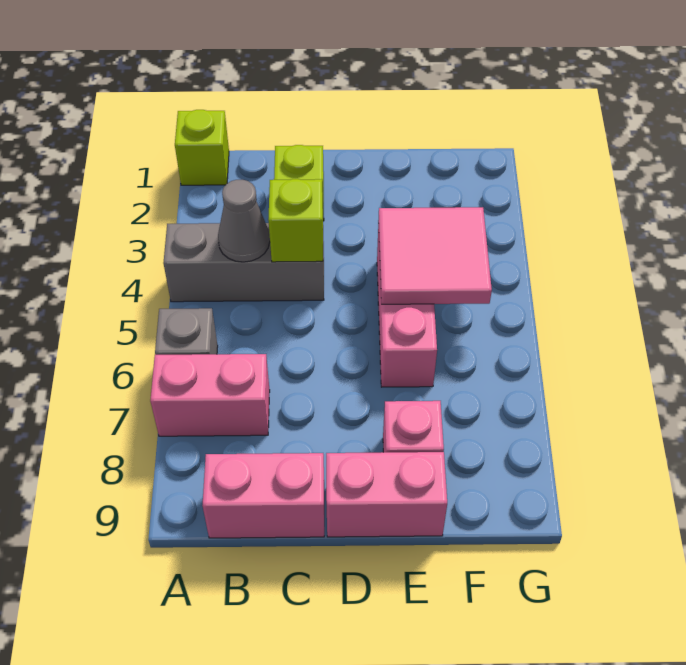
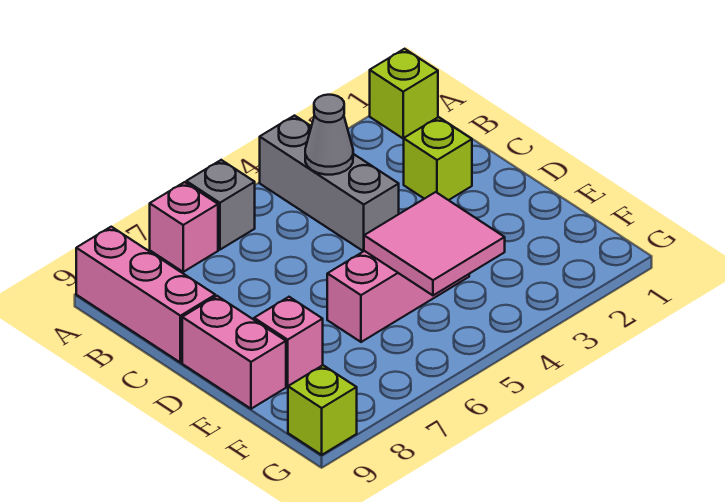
pink 1x2 brick [150,354,270,436] -> pink 1x1 brick [150,182,218,272]
pink 1x2 brick [202,453,324,538] -> pink 1x3 brick [76,227,215,363]
lime 1x1 brick [268,179,323,262] -> lime 1x1 brick moved to [288,365,357,455]

